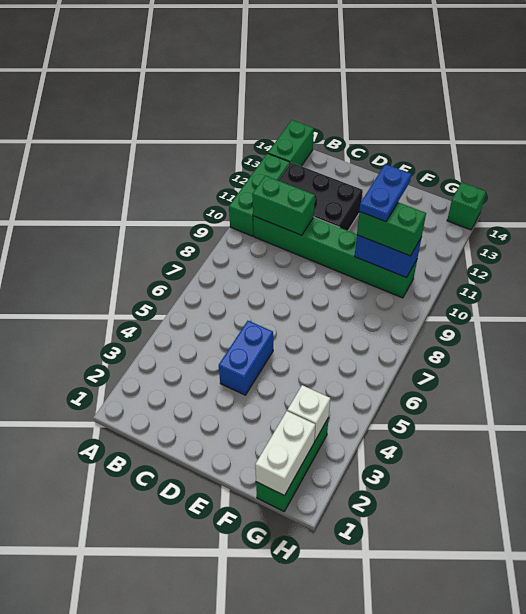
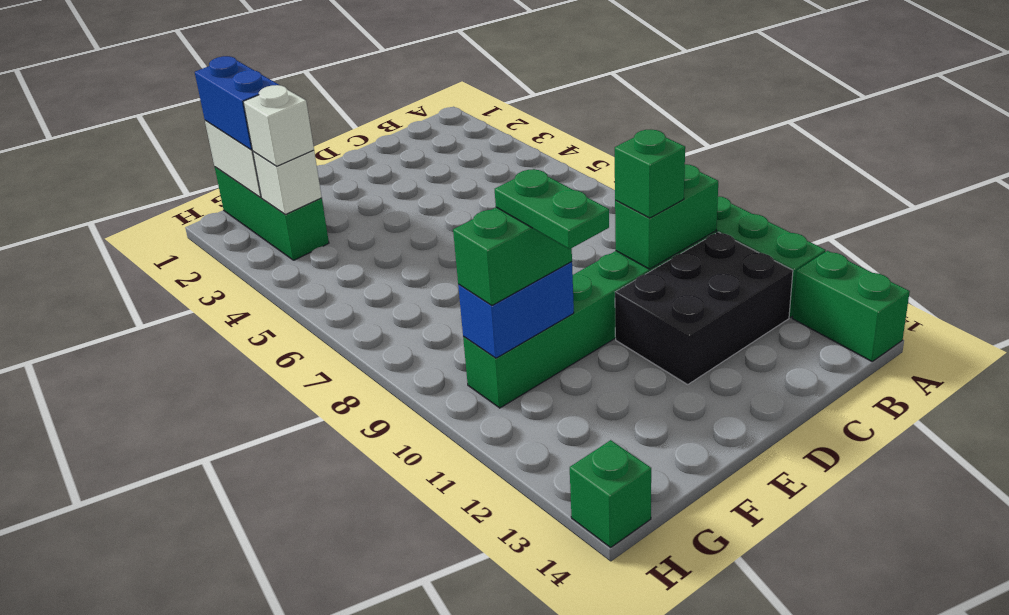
none -> green 1x1 brick [615,130,685,218]
blue 1x2 brick [219,321,273,395] -> blue 1x2 brick moved to [195,56,279,150]
blue 1x2 plate [359,164,411,222] -> green 1x2 plate [495,169,609,249]
none -> white 1x1 brick [243,85,314,166]

